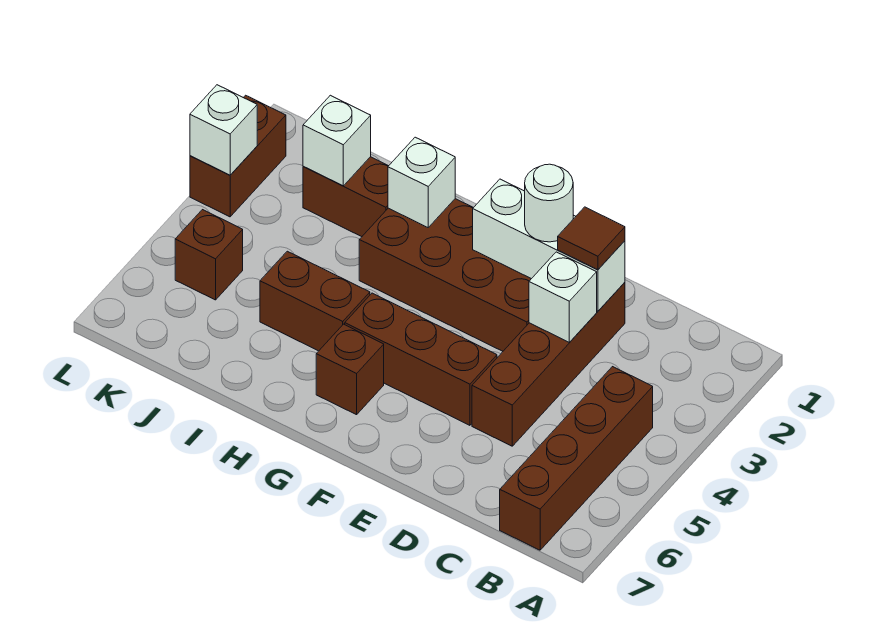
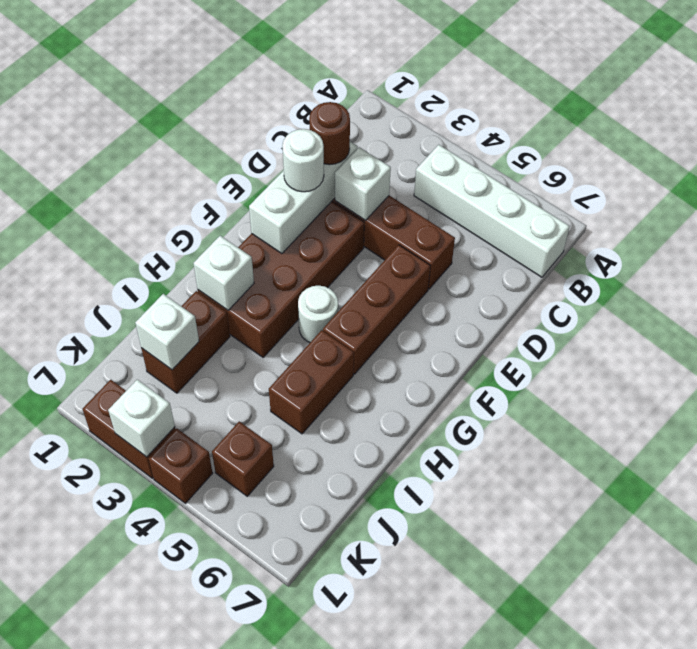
brown 1x4 brick [500,367,653,550] -> white 1x4 brick [414,145,570,277]
brown 1x1 tile [558,207,625,270] -> brown 1x1 round brick [309,102,350,165]
none -> white 1x1 round brick [298,286,338,342]
brown 1x1 brick [316,324,384,415] -> brown 1x1 brick moved to [149,428,213,503]

